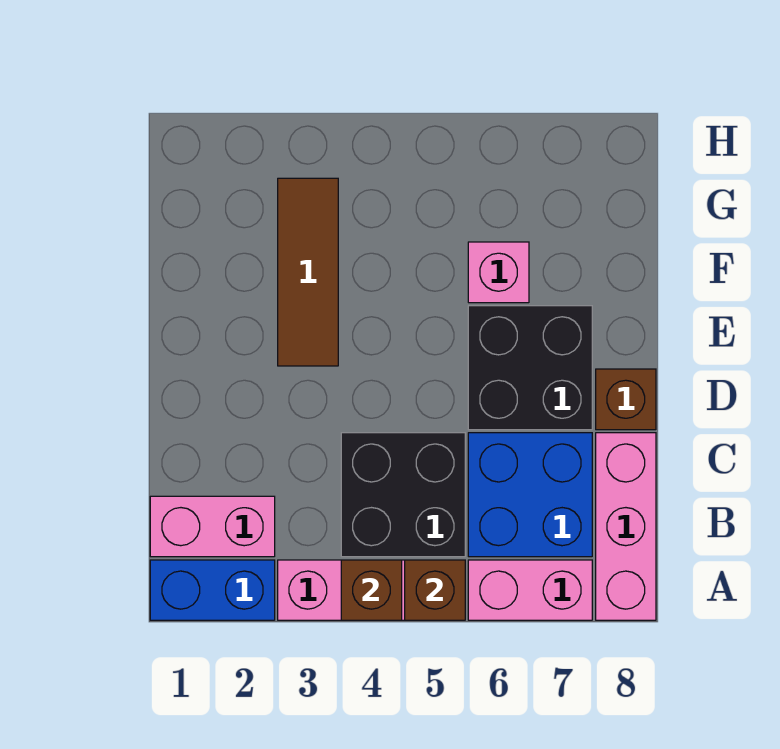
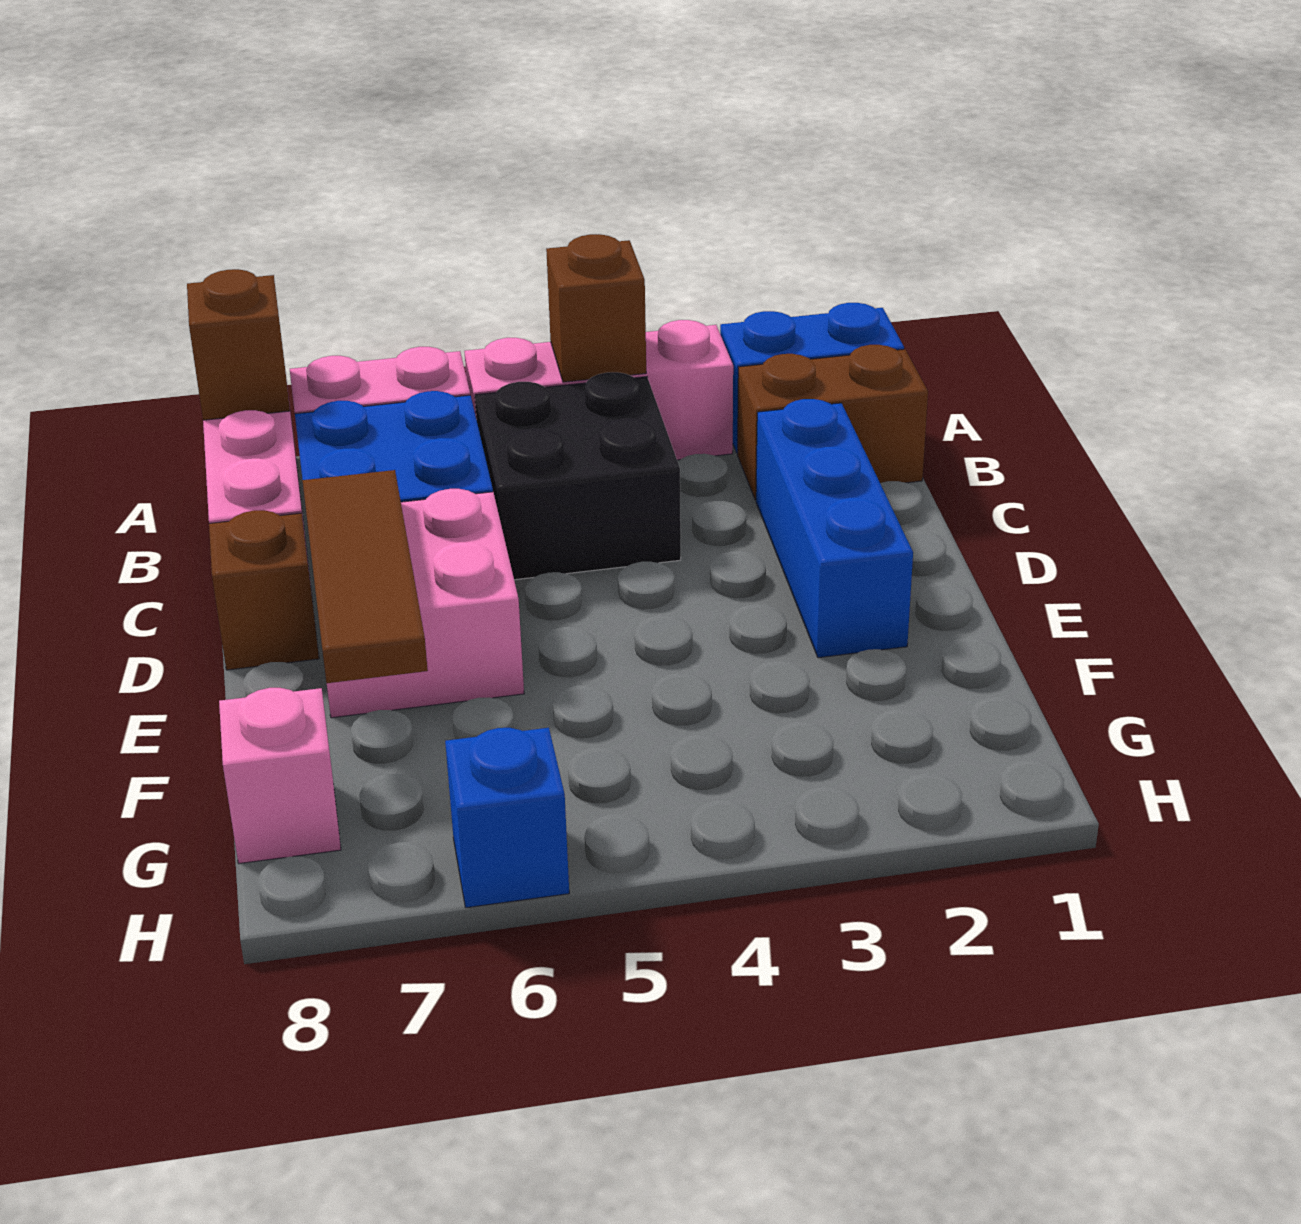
brown 1x1 brick [405,560,465,620] -> brown 1x1 brick moved to [187,269,290,420]
pink 1x2 brick [150,496,275,557] -> brown 1x2 brick [738,345,928,500]
none -> blue 1x3 brick [756,399,913,658]
black 2x2 brick [468,306,592,430] -> pink 2x2 brick [327,489,524,718]
brown 1x3 tile [278,178,338,366] -> brown 1x3 tile moved to [302,470,428,683]
pink 1x1 brick [468,242,529,303] -> pink 1x1 brick moved to [219,688,341,864]
none -> blue 1x1 brick [445,728,569,908]

